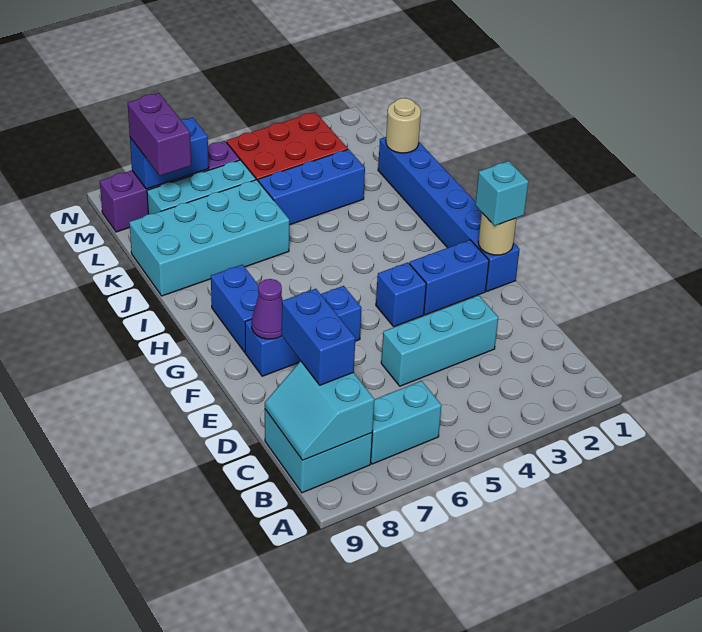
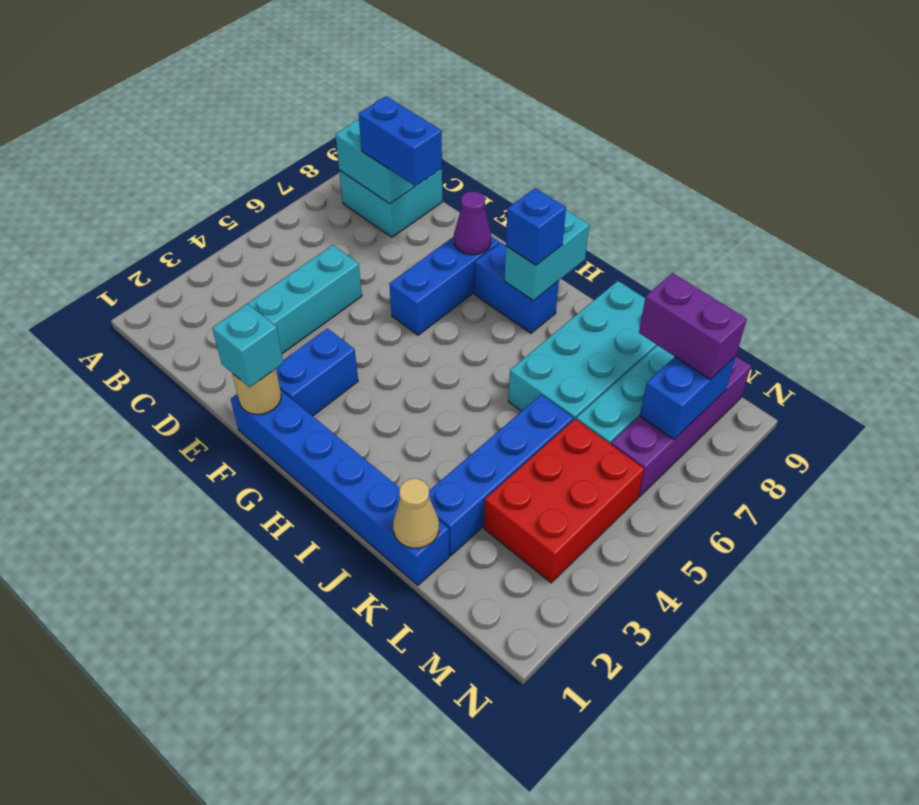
cyan 1x2 brick [371,381,442,464] -> cyan 1x2 brick moved to [504,210,589,301]
blue 1x1 brick [376,262,426,327] -> blue 1x1 brick moved to [506,188,566,265]
tan 1x1 round brick [386,98,421,153] -> tan 1x1 cone [393,479,439,548]
blue 1x3 brick [258,149,365,225] -> blue 1x4 brick [429,395,573,556]

